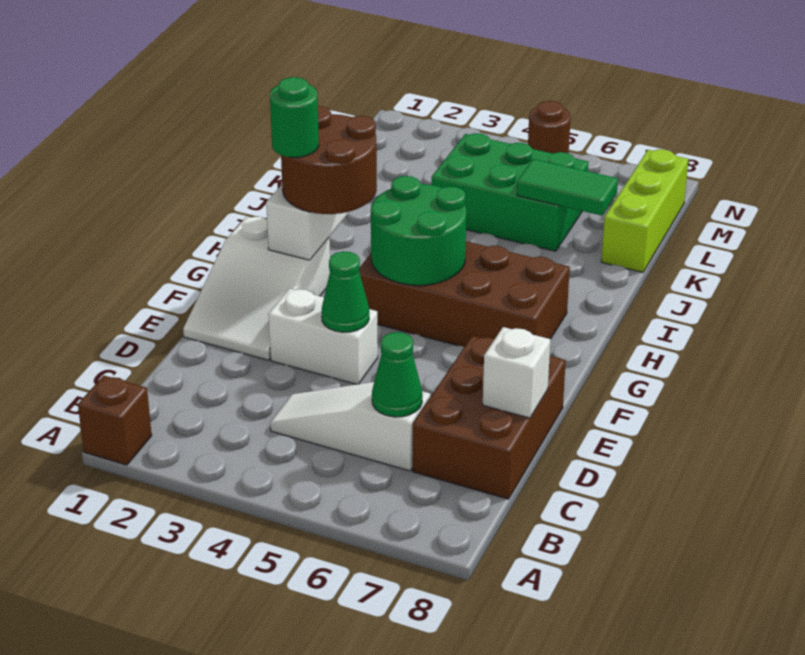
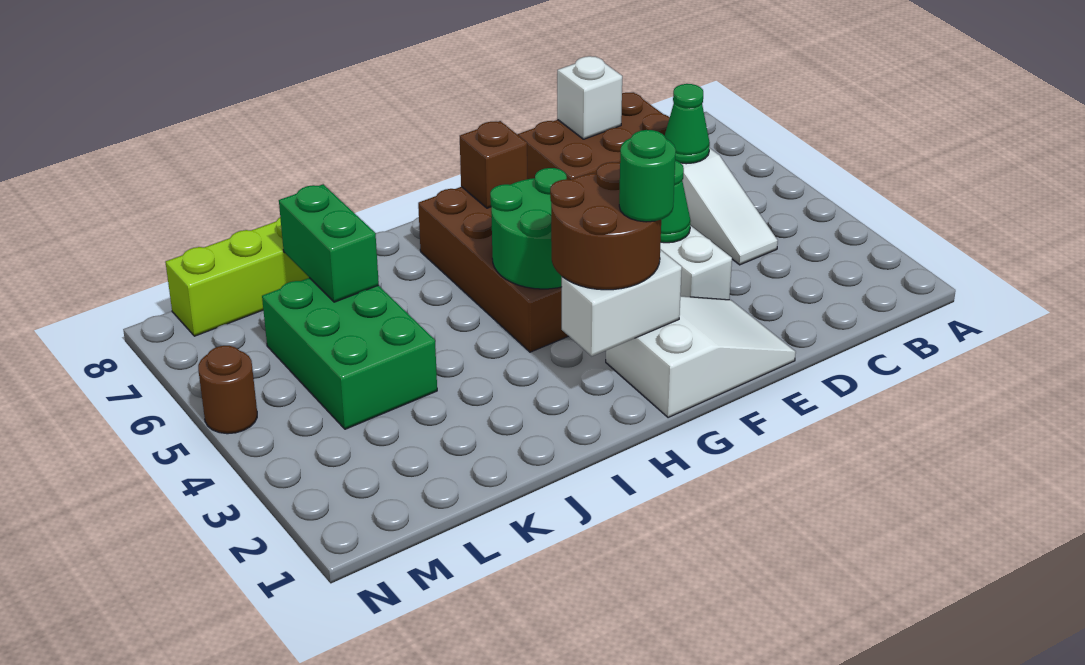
brown 1x1 brick [78,375,152,465] -> brown 1x1 brick moved to [460,121,527,208]
green 1x2 tile [517,159,618,216] -> green 1x2 brick [279,184,379,302]

